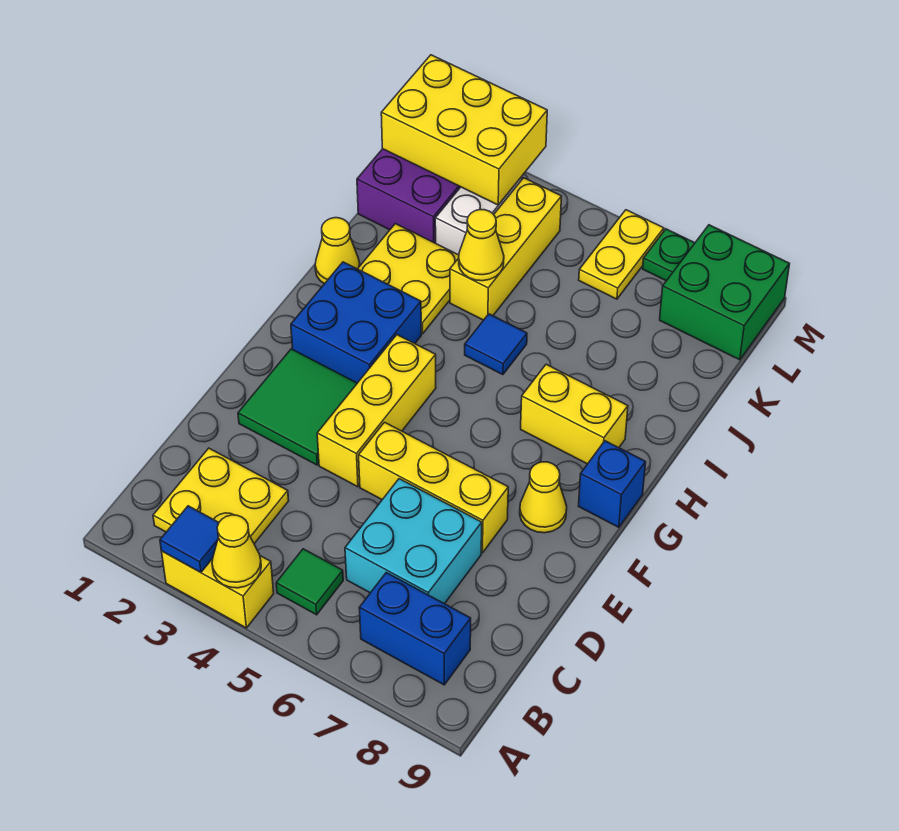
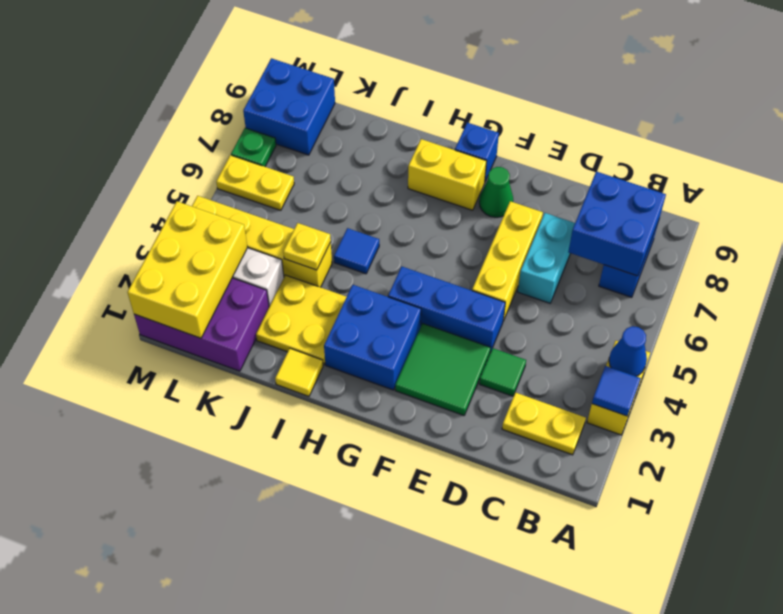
yellow 1x1 cone [212,515,261,588] -> blue 1x1 cone [609,326,647,376]
yellow 2x2 plate [153,448,289,544] -> yellow 1x2 plate [502,393,586,455]
green 1x1 tile [276,549,343,615] -> green 1x1 tile moved to [479,348,526,396]
none -> blue 2x2 brick [568,171,666,276]
cyan 2x2 brick [345,479,482,604] -> cyan 1x2 brick [518,213,575,303]
yellow 1x3 brick [317,335,436,487] -> blue 1x3 brick [388,266,505,352]
yellow 1x1 cone [520,462,567,533] -> green 1x1 cone [479,167,513,217]
yellow 1x2 brick [521,364,628,464] -> yellow 1x2 brick turned to [408,139,486,210]
yellow 1x1 cone [315,218,360,284] -> yellow 1x1 tile [275,348,323,396]
yellow 1x3 brick [450,178,562,320] -> yellow 1x4 brick [192,196,332,287]
yellow 1x1 cone [459,210,504,281] -> yellow 1x1 plate [283,223,331,270]
green 2x2 brick [660,225,790,360] -> blue 2x2 brick [243,58,335,155]

